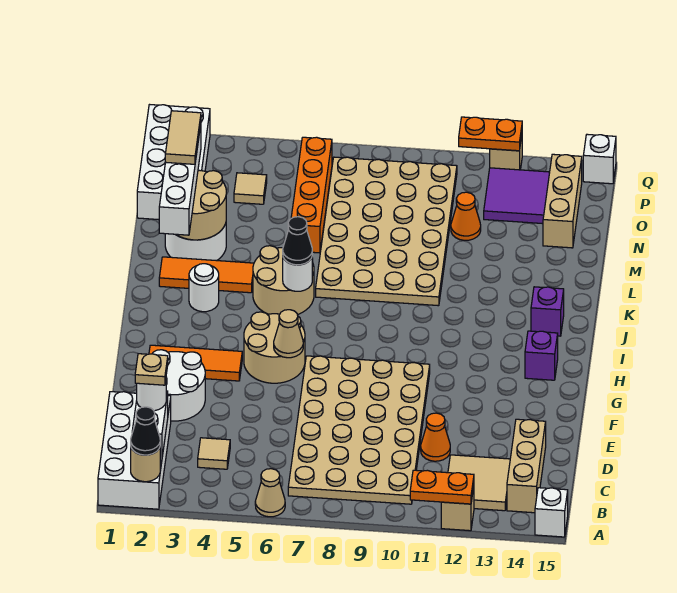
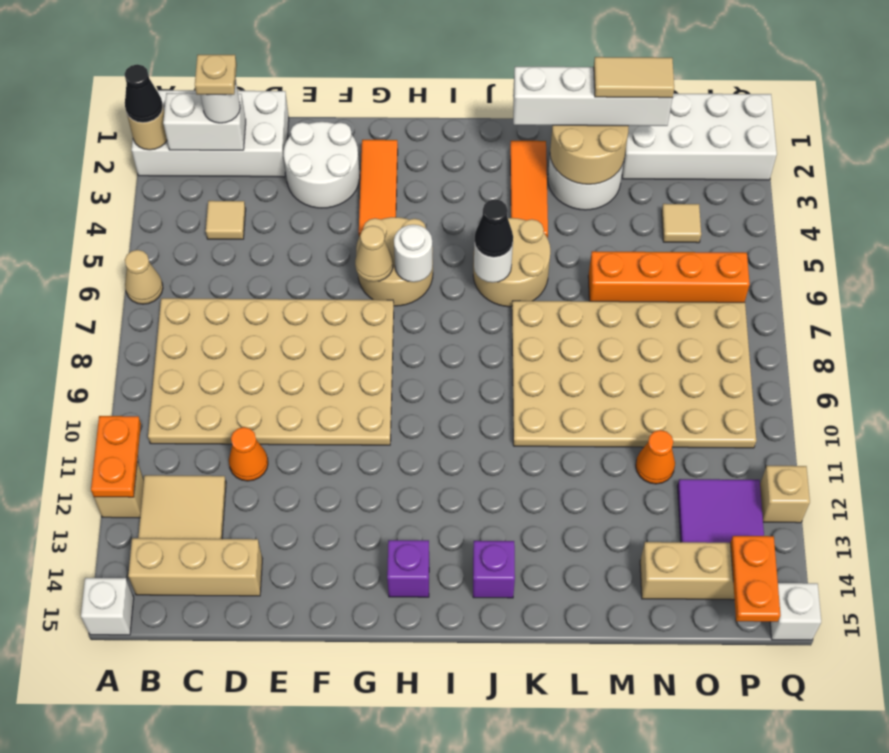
white 1x1 round brick [189,264,219,312] -> white 1x1 round brick moved to [394,225,433,282]
orange 1x2 plate [459,117,522,151] -> orange 1x2 plate moved to [730,536,781,622]

